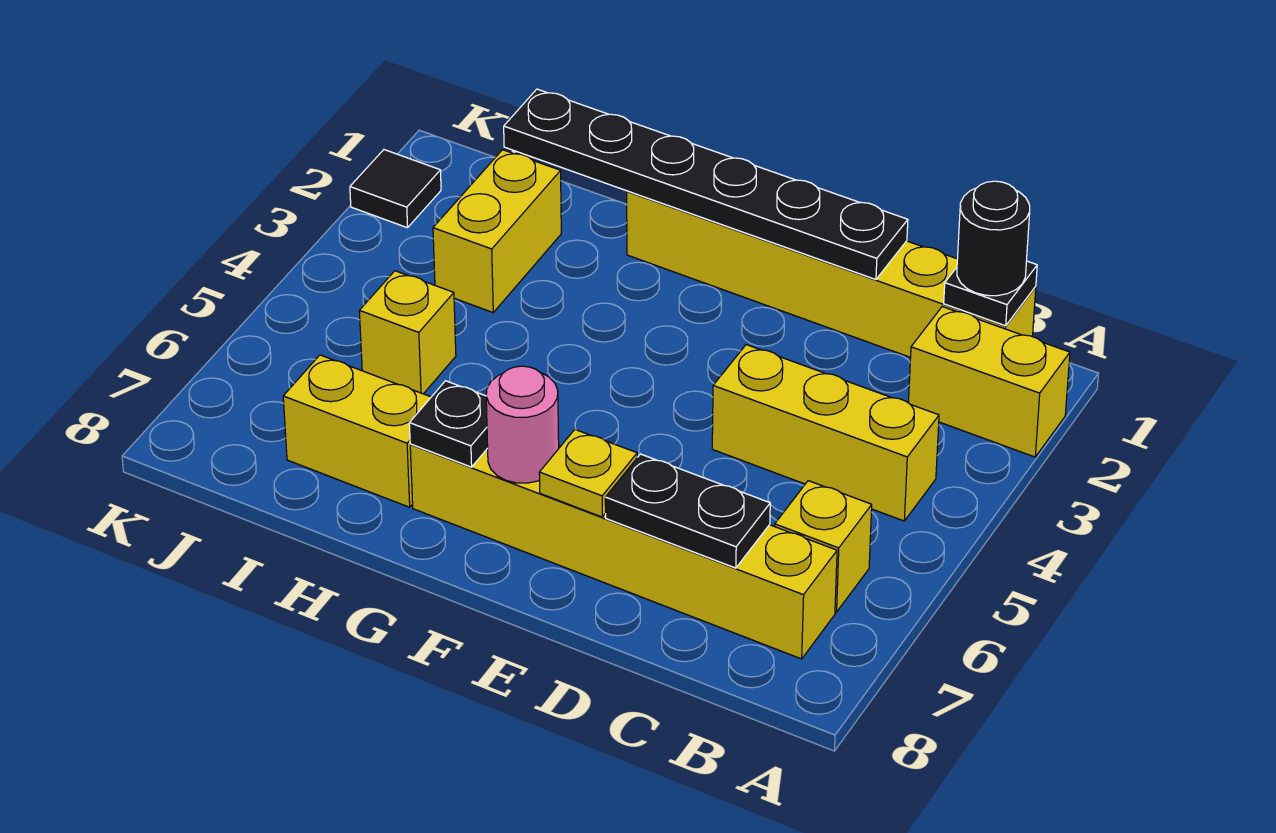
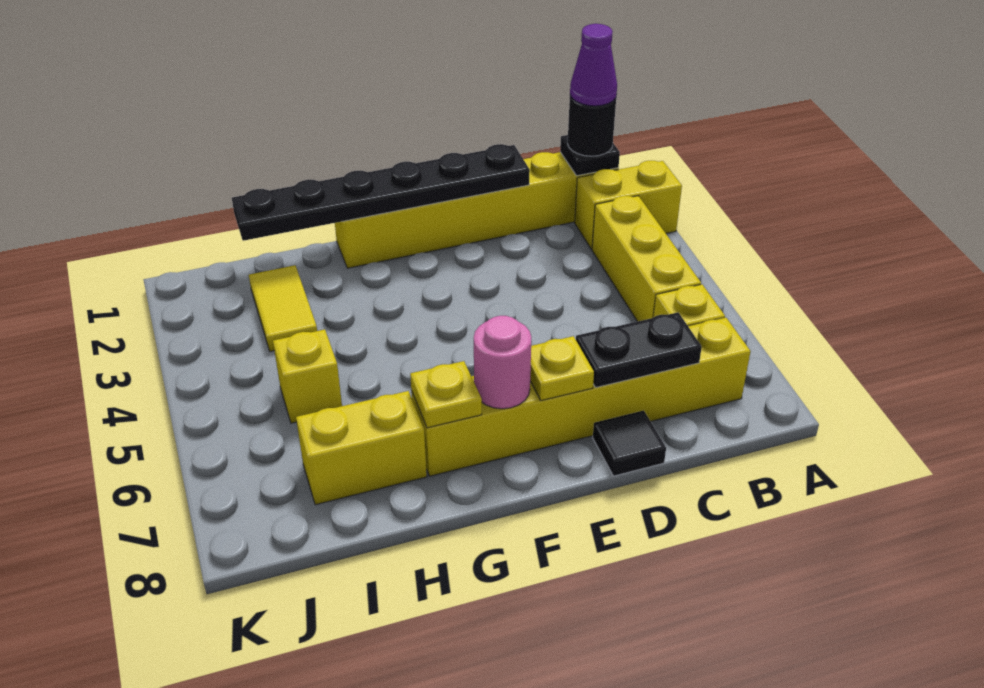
none -> purple 1x1 cone [570,24,617,106]
yellow 1x3 brick [712,345,939,521] -> yellow 1x3 brick turned to [592,196,701,322]
black 1x1 plate [409,381,488,467] -> yellow 1x1 plate [410,361,482,428]
yellow 1x2 brick [433,150,561,312] -> yellow 1x2 tile [249,265,317,352]
black 1x1 tile [350,150,441,228] -> black 1x1 tile moved to [593,410,666,476]

